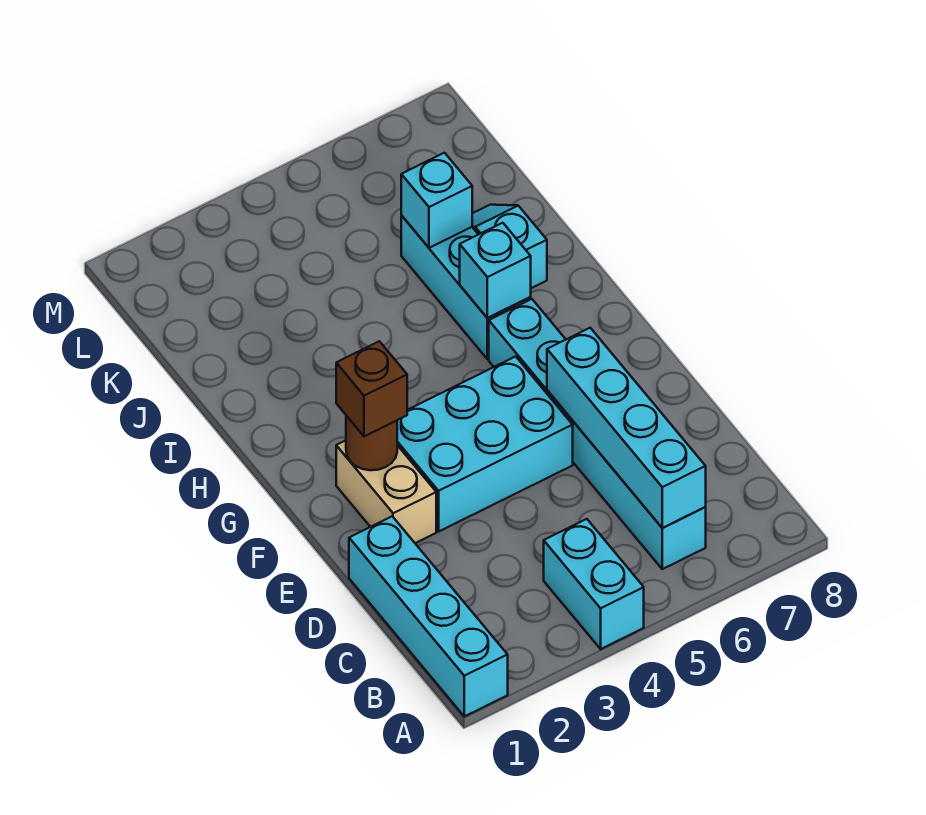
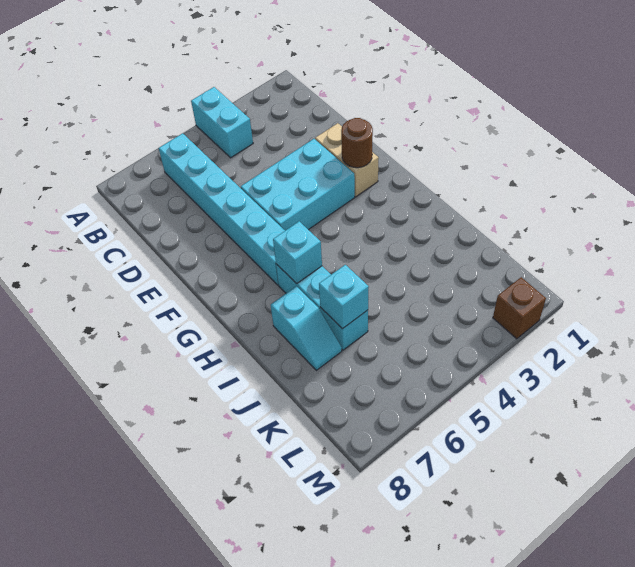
cyan 1x4 brick [349,516,508,716] -> none
cyan 1x4 brick [547,328,706,528] -> none
brown 1x1 brick [336,341,407,436] -> brown 1x1 brick moved to [493,277,546,339]

